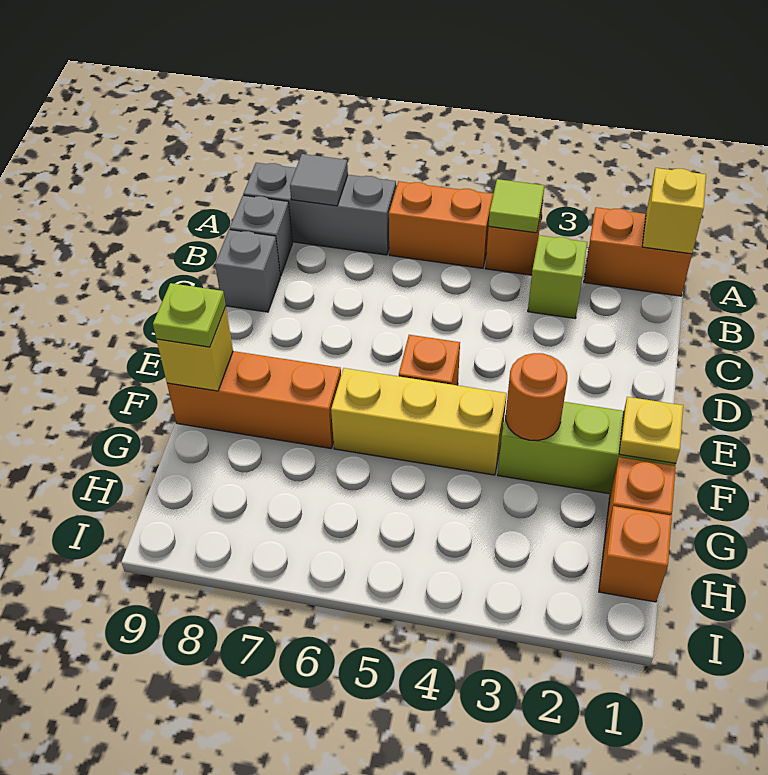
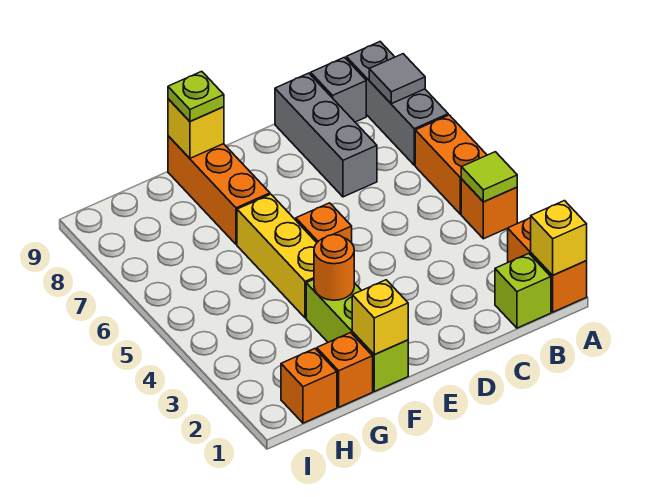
lime 1x1 brick [528,235,588,318] -> lime 1x1 brick moved to [495,253,551,328]
grey 1x1 brick [215,230,280,312] -> grey 1x3 brick [275,73,377,197]
yellow 1x1 plate [619,397,683,463] -> yellow 1x1 brick [352,280,408,355]

